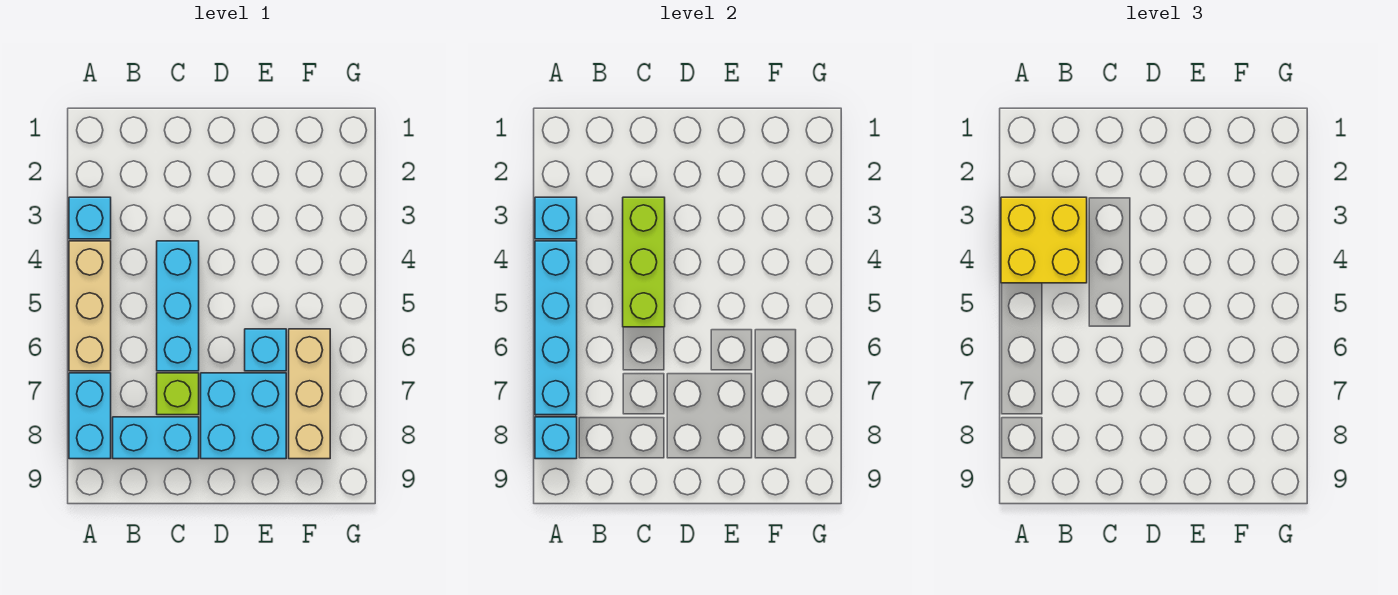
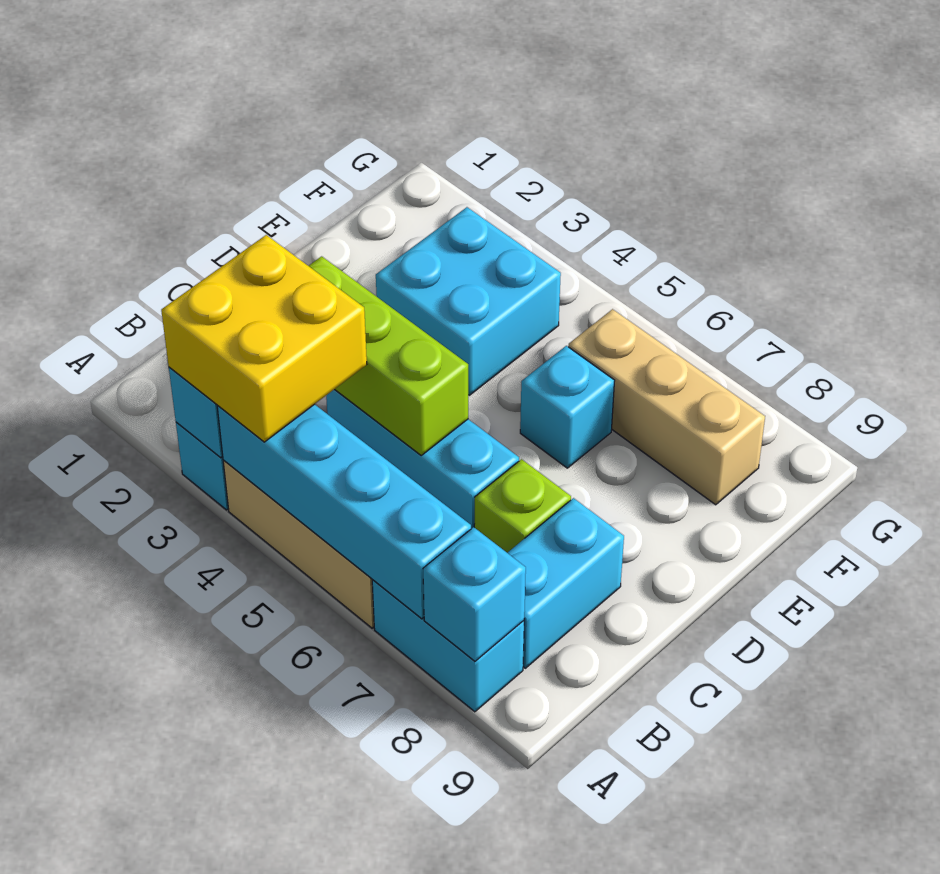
cyan 2x2 brick [201,373,286,459] -> cyan 2x2 brick moved to [376,207,561,395]

